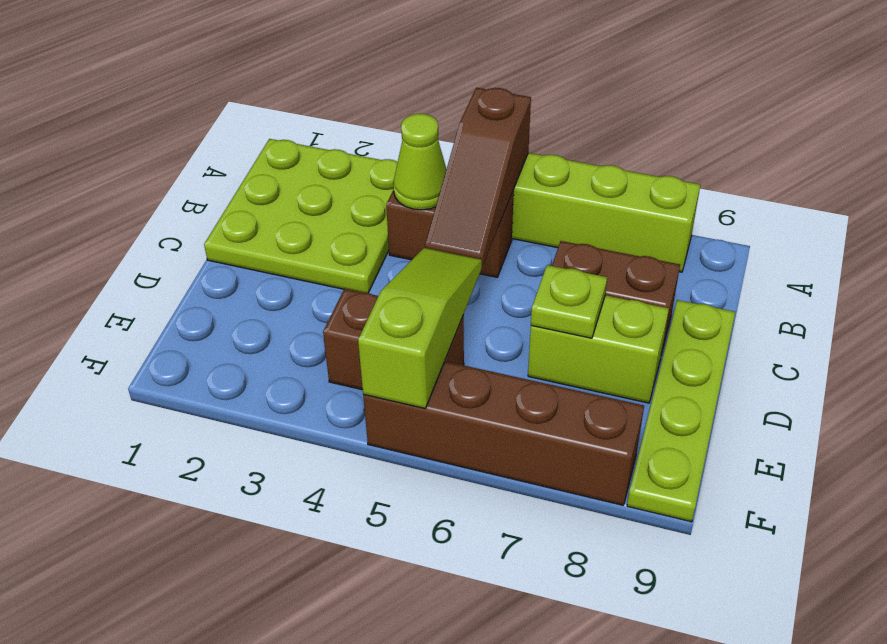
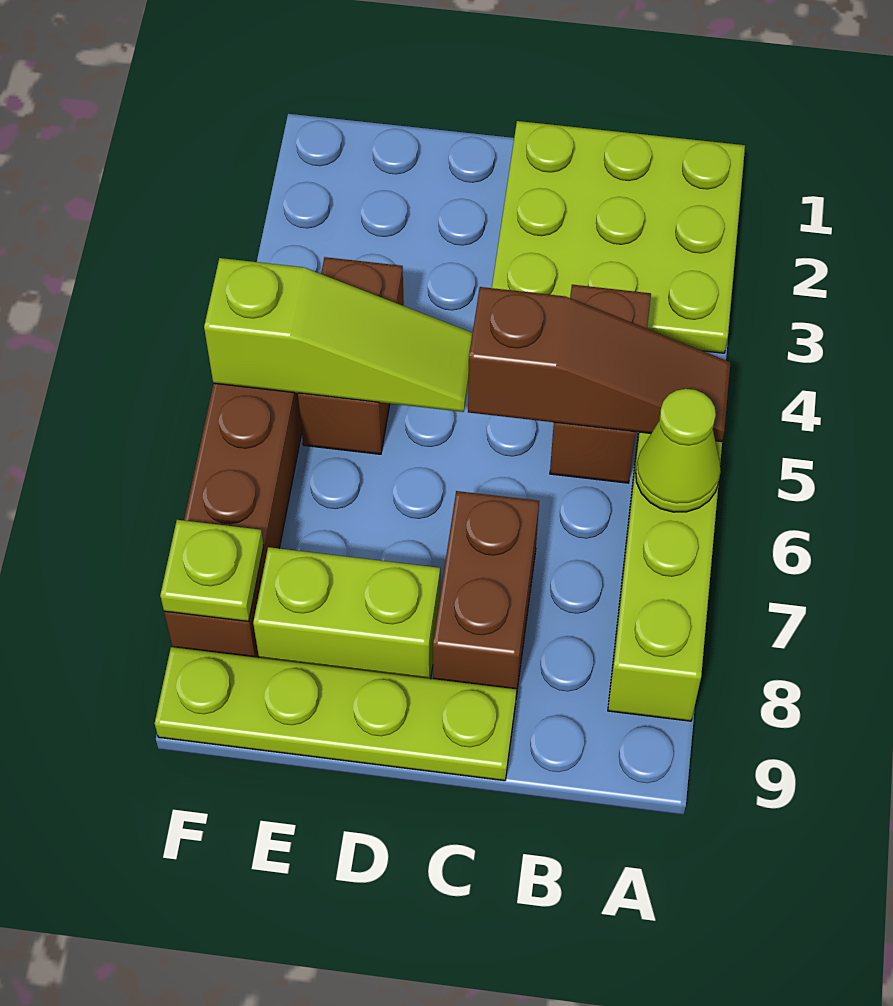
brown 1x3 slope [425,88,531,266] -> brown 1x3 slope turned to [468,287,730,442]
lime 1x1 cone [393,114,446,210] -> lime 1x1 cone moved to [636,389,721,512]
lime 1x2 brick [528,295,669,403] -> lime 1x2 brick turned to [253,547,440,679]
lime 1x1 plate [531,265,607,338] -> lime 1x1 plate moved to [160,520,264,622]

